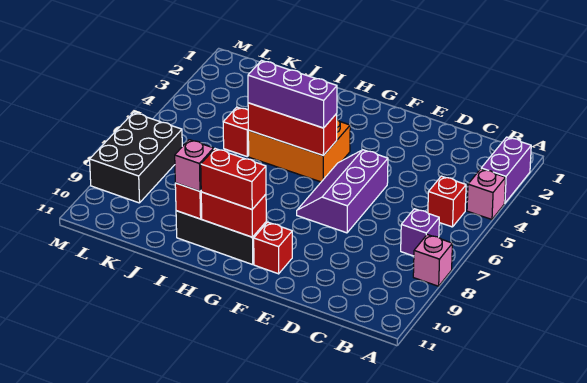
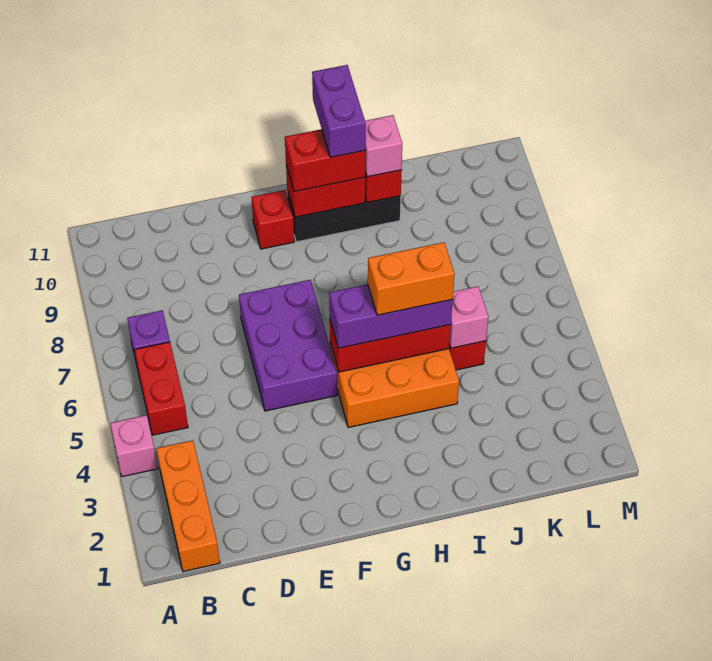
purple 1x2 brick [481,137,531,203] -> purple 1x2 brick moved to [312,65,366,157]
pink 1x1 brick [413,235,452,286] -> pink 1x1 brick moved to [449,286,488,348]
none -> orange 1x3 brick [156,440,220,572]
red 1x1 brick [428,176,466,227] -> red 1x2 brick [134,342,188,435]
purple 2x3 slope [297,150,388,233] -> purple 2x3 brick [239,280,337,411]
none -> orange 1x2 brick [368,242,455,315]
black 2x3 brick [90,113,182,203] -> none

